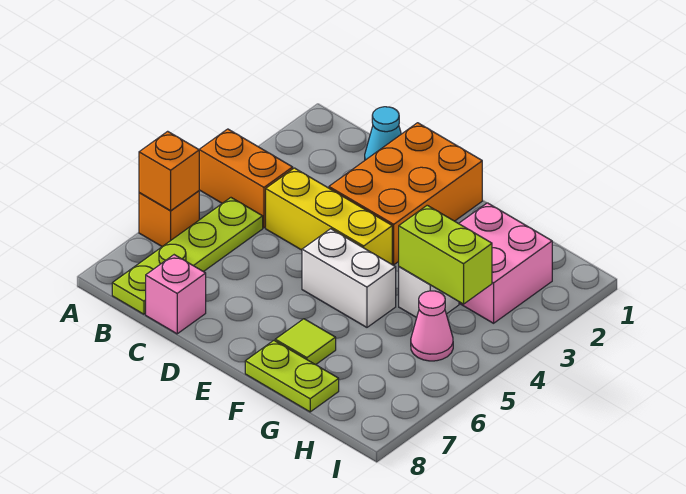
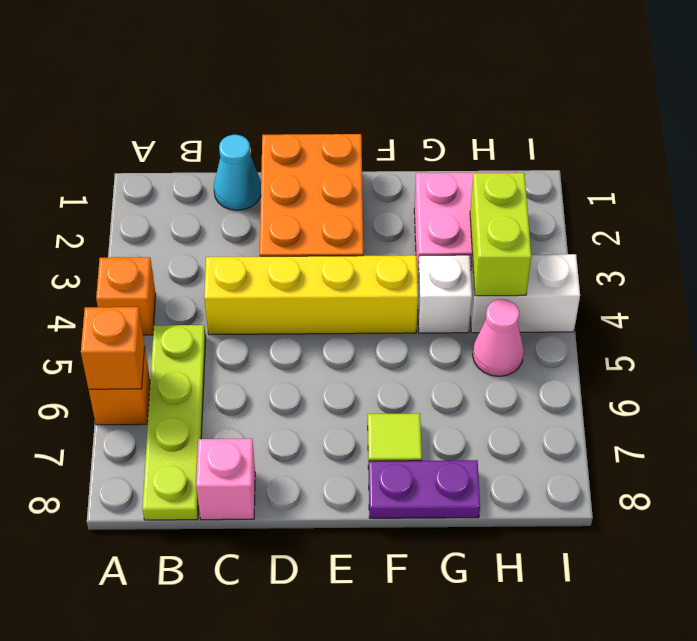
orange 1x2 brick [199,129,293,228] -> orange 1x1 brick [96,257,156,335]
yellow 1x3 brick [266,168,392,264] -> yellow 1x4 brick [204,255,418,335]
white 1x2 brick [302,229,396,327] -> white 1x2 brick moved to [470,254,580,333]
lime 1x2 plate [245,340,339,412] -> purple 1x2 plate [369,460,480,518]
lime 1x2 brick [399,205,492,304] -> lime 1x2 brick turned to [470,173,531,296]

